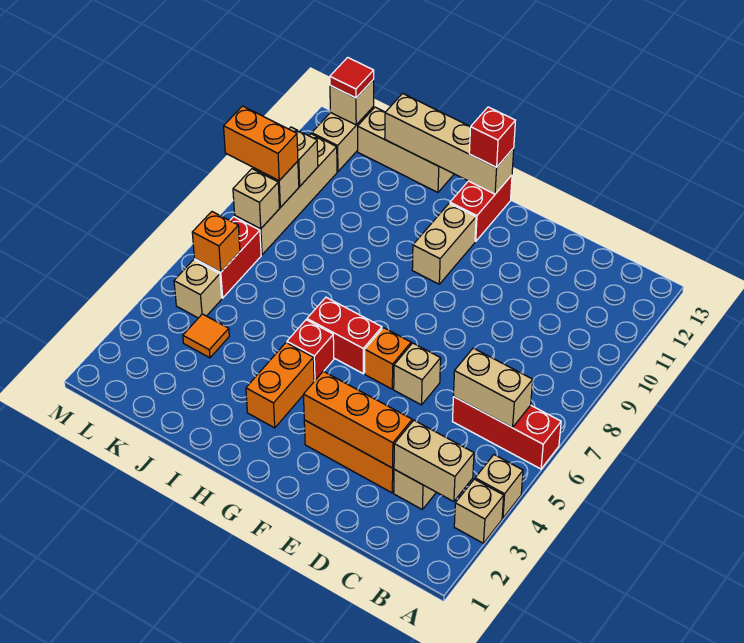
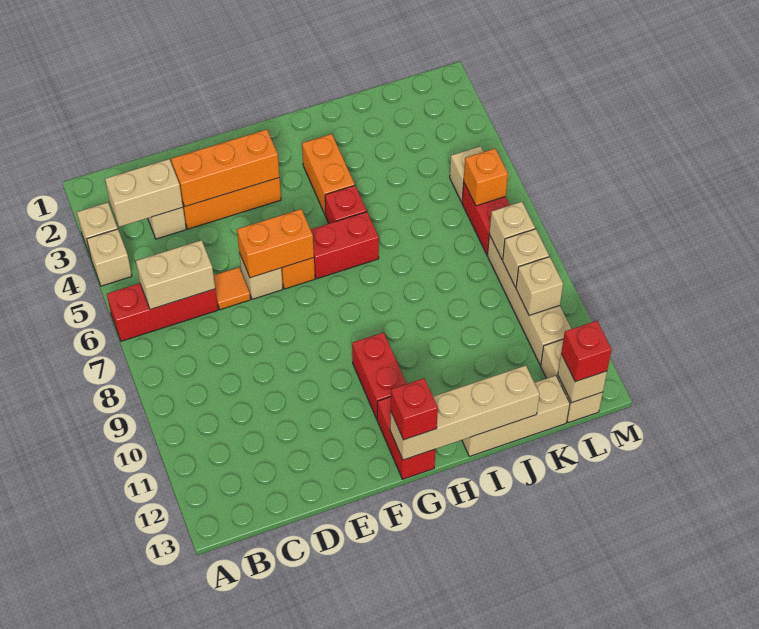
tan 1x2 brick [412,203,476,284] -> red 1x2 brick [352,332,406,419]
orange 1x1 tile [183,314,229,358] -> orange 1x1 tile moved to [213,267,251,310]
orange 1x2 brick [224,106,298,181] -> orange 1x2 brick moved to [237,209,314,278]
red 1x1 tile [330,57,374,98] -> red 1x1 brick [561,321,612,382]

